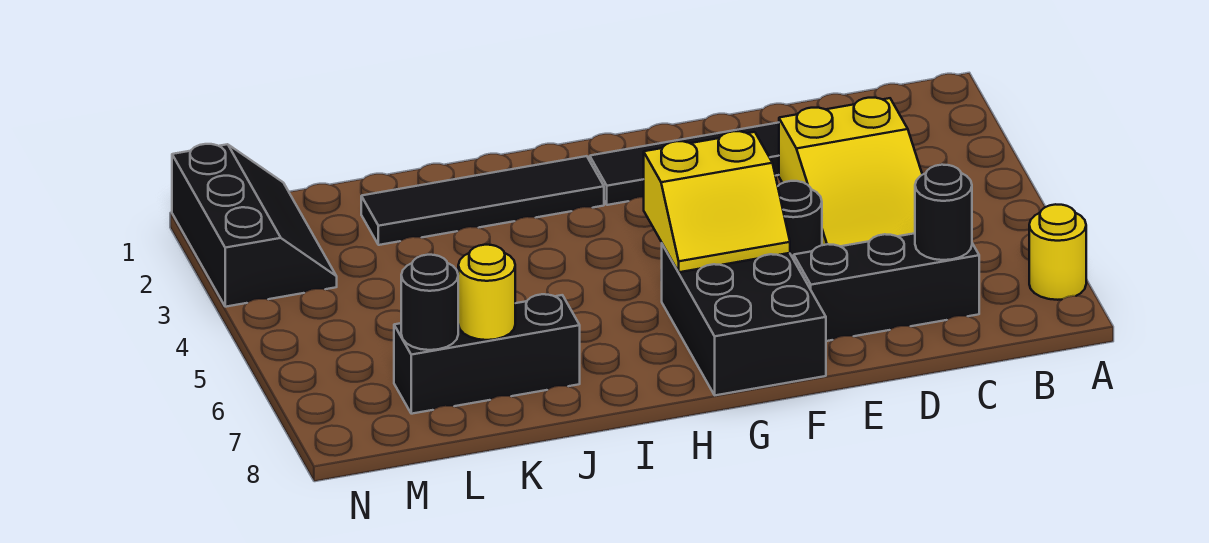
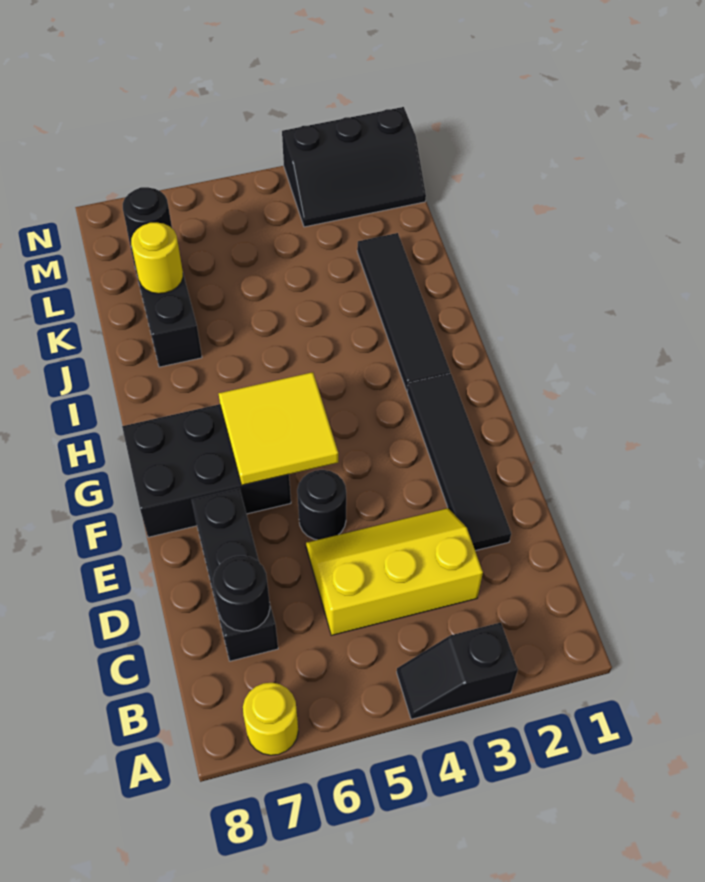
none -> black 1x2 slope [397,622,518,719]
yellow 2x3 slope [779,98,922,246] -> yellow 2x3 slope turned to [306,508,483,635]
yellow 2x2 slope [644,131,790,272] -> yellow 2x2 tile [219,372,338,485]

